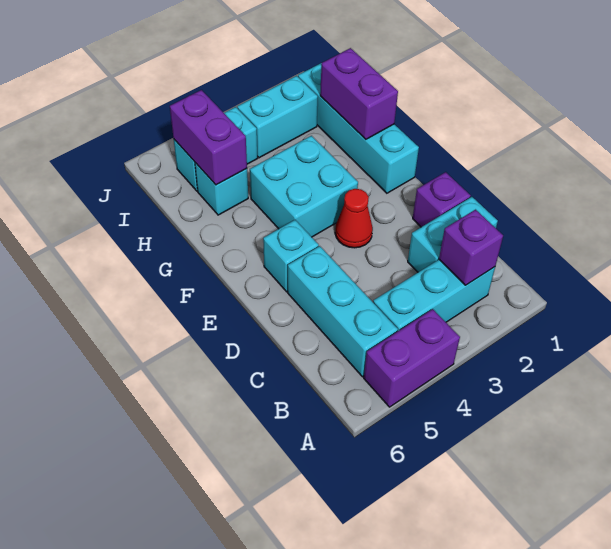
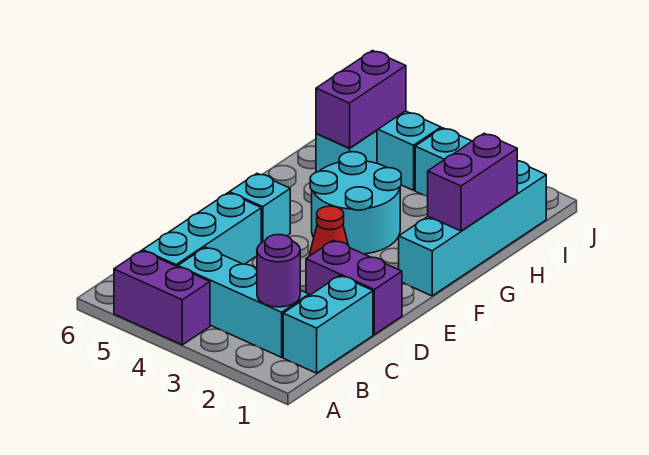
purple 1x1 brick [439,210,503,285] -> purple 1x1 round brick [257,235,300,307]
cyan 1x2 brick [408,197,498,272] -> cyan 1x2 brick turned to [283,276,373,373]
purple 1x1 brick [413,172,471,227] -> purple 1x2 brick [306,240,402,335]
cyan 2x2 brick [250,136,358,237] -> cyan 2x2 round brick [310,152,401,254]

